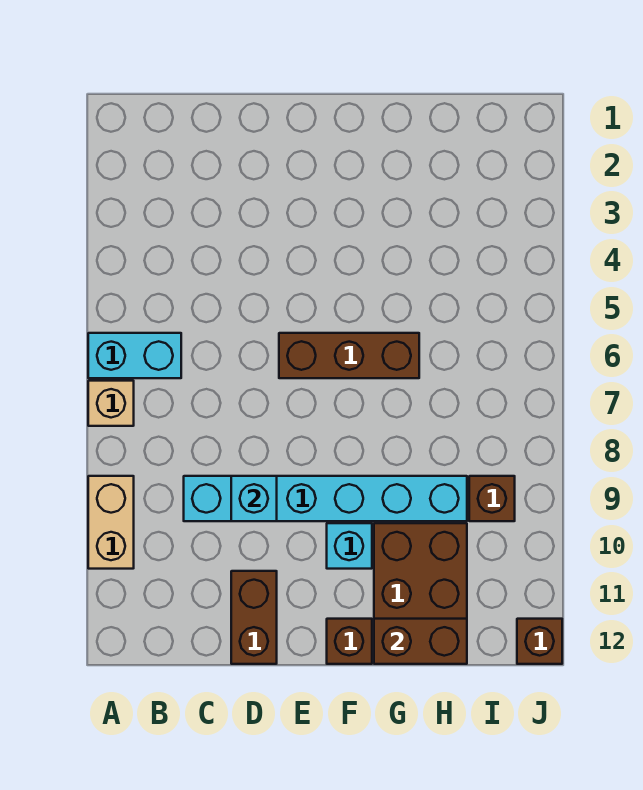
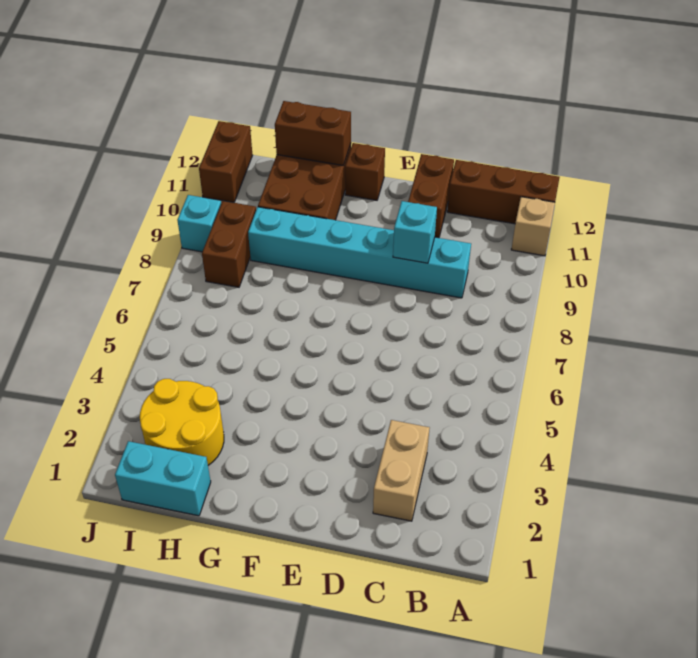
cyan 1x2 brick [88,333,181,378] -> cyan 1x2 brick moved to [115,441,211,516]
tan 1x1 brick [88,381,134,426] -> tan 1x1 brick moved to [511,197,555,256]
tan 1x2 brick [88,476,134,569] -> tan 1x2 brick moved to [373,420,429,521]
brown 1x3 brick [279,333,419,378] -> brown 1x3 brick moved to [447,160,560,224]
cyan 1x1 brick [327,523,372,569] -> cyan 1x1 brick moved to [177,195,221,252]
none -> yellow 2x2 round brick [140,379,224,465]
brown 1x1 brick [469,476,515,521] -> brown 1x2 brick [202,201,256,287]
brown 1x1 brick [517,619,562,664] -> brown 1x2 brick [199,121,252,202]

